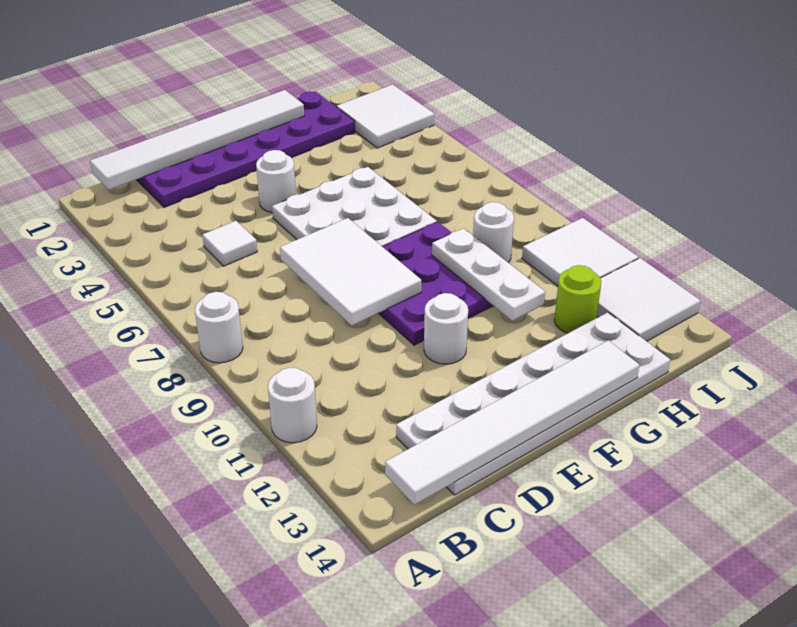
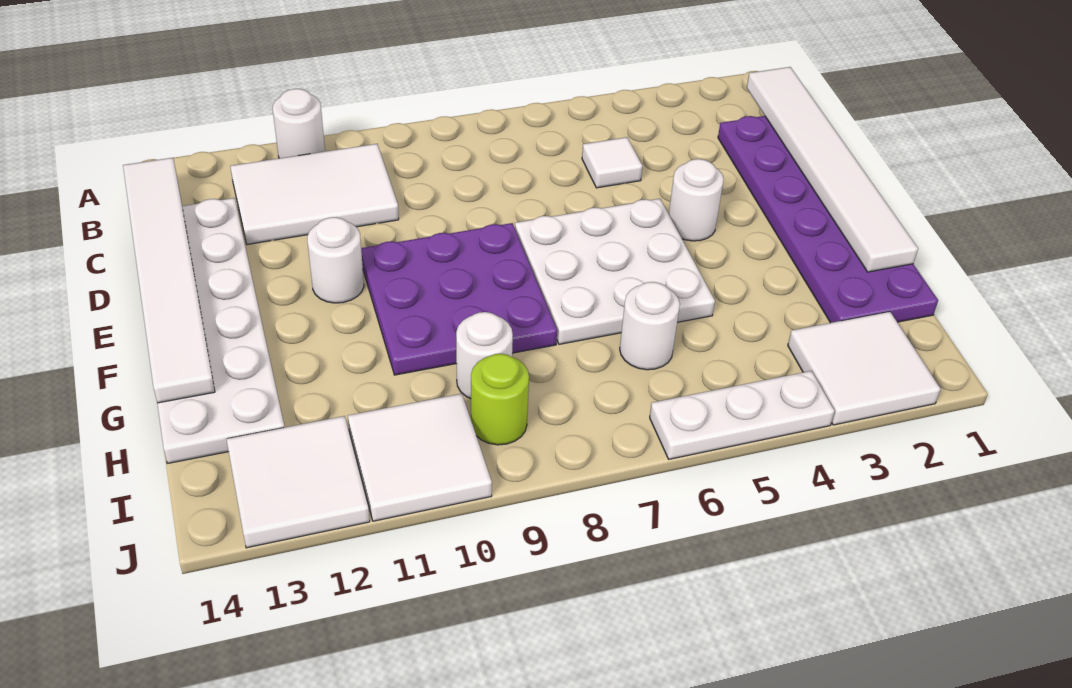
white 1x1 round brick [195,292,243,363] -> white 1x1 round brick moved to [620,282,680,370]
white 2x3 tile [280,218,421,325] -> white 2x3 tile moved to [230,144,399,245]
white 1x3 plate [432,228,545,321] -> white 1x3 plate moved to [650,371,835,459]
lime 1x1 round brick [554,265,601,333] -> lime 1x1 round brick moved to [471,354,529,445]

